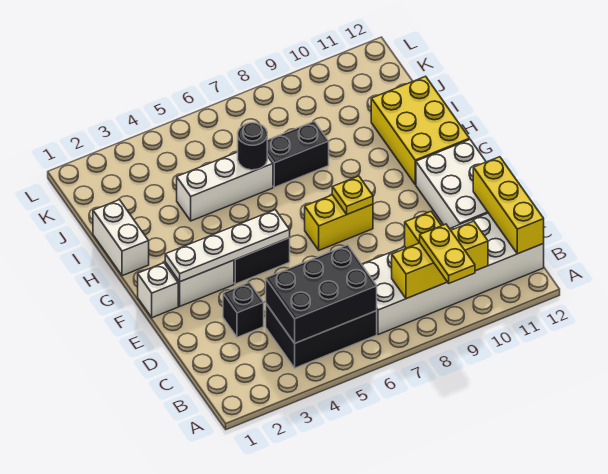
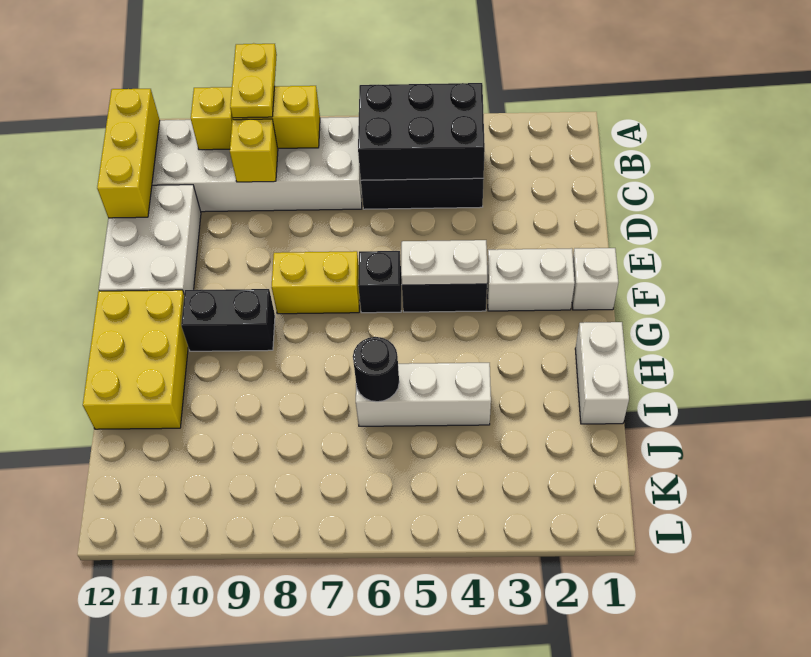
black 1x1 brick [223,282,264,337] -> black 1x1 brick moved to [358,251,402,313]
white 1x4 plate [165,210,290,282] -> white 1x2 plate [401,240,487,285]
yellow 1x1 plate [332,176,373,214] -> none
black 1x2 brick [267,121,329,187] -> black 1x2 brick moved to [181,289,275,351]

